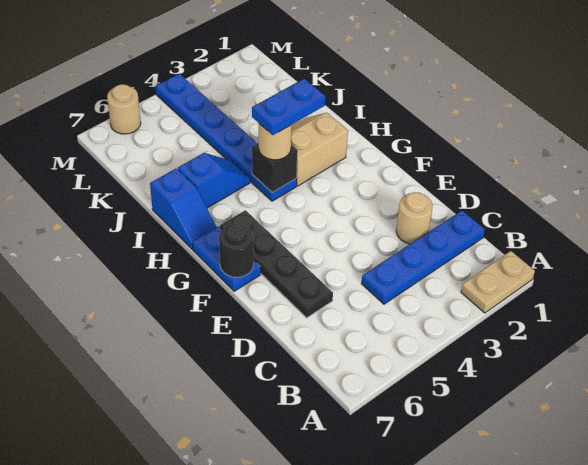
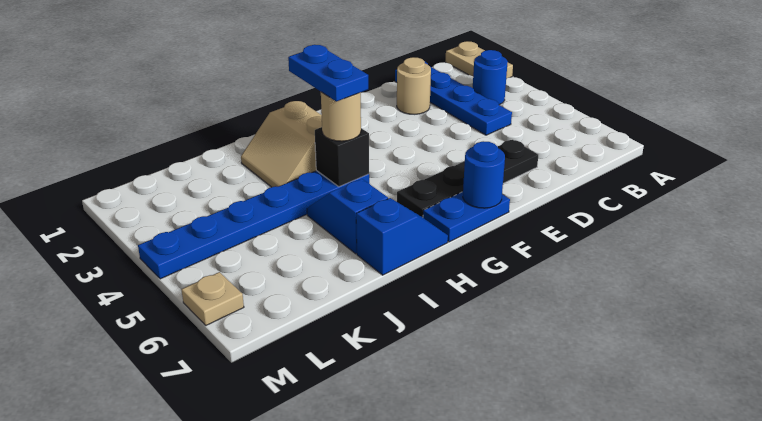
none -> blue 1x1 round brick [473,50,508,105]
black 1x1 round brick [219,224,254,277] -> blue 1x1 round brick [463,141,505,208]
tan 1x1 round brick [107,84,141,134] -> tan 1x1 plate [181,272,244,325]

